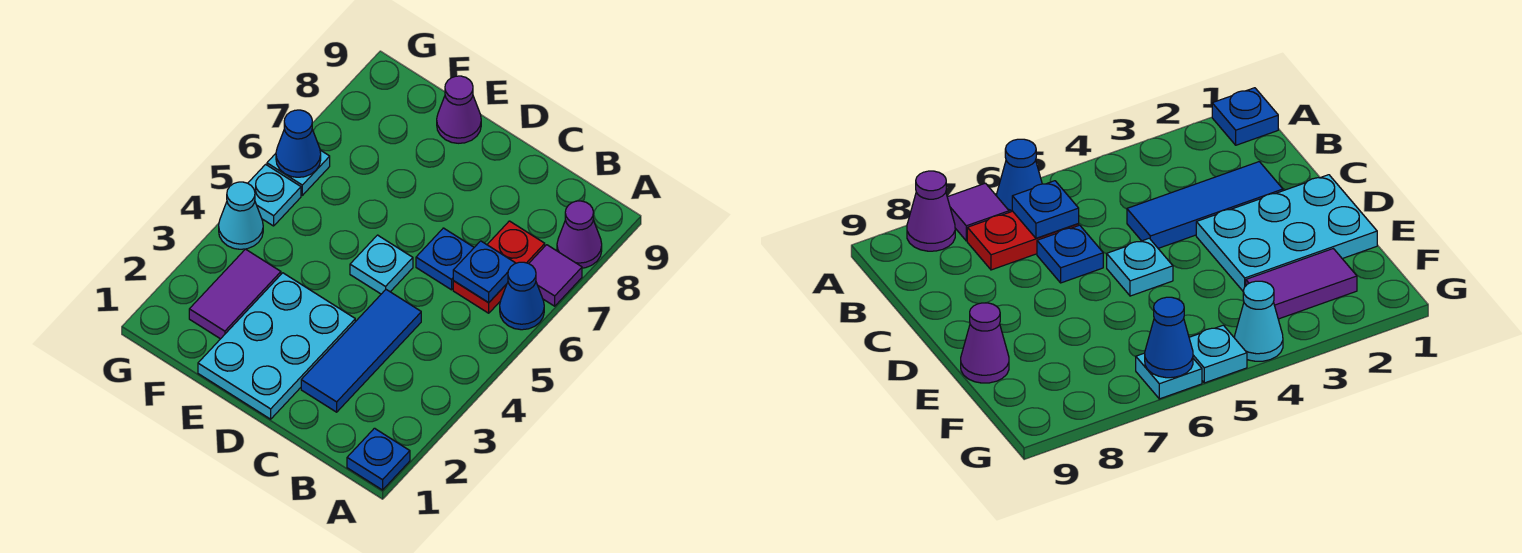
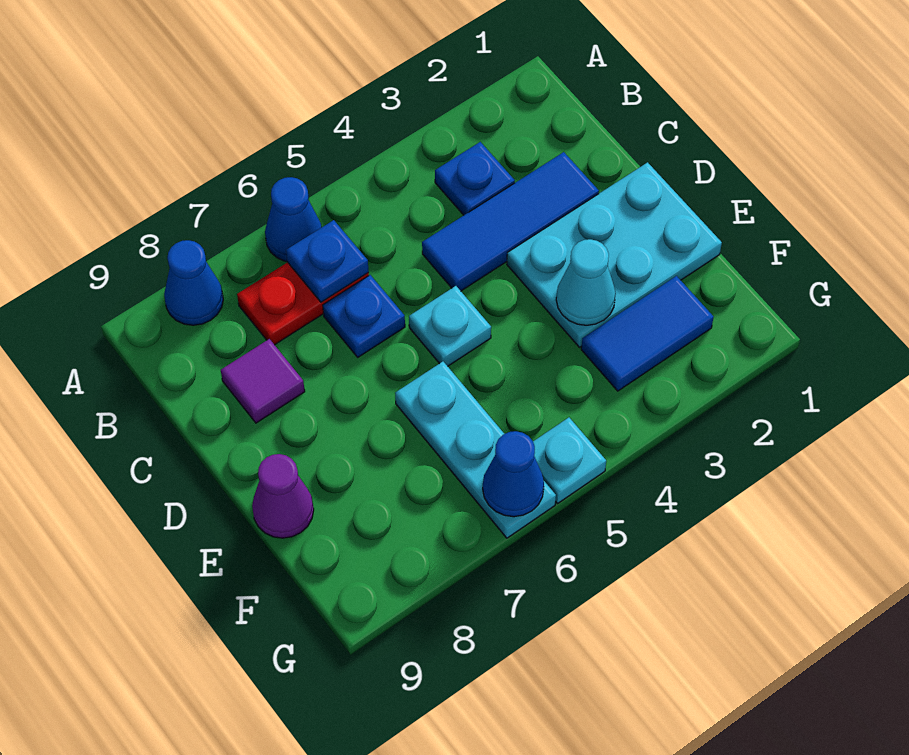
blue 1x1 plate [347,428,410,490] -> blue 1x1 plate moved to [435,142,515,215]
purple 1x1 tile [529,245,582,306] -> purple 1x1 tile moved to [221,339,305,423]
purple 1x1 cone [557,201,602,268] -> blue 1x1 cone [164,240,223,325]
purple 1x2 tile [189,249,281,339] -> blue 1x2 tile [581,276,714,391]
cyan 1x1 cone [219,182,263,249] -> cyan 1x1 cone moved to [556,239,616,325]
cyan 1x1 plate [267,150,330,195] -> cyan 1x3 plate [395,362,556,538]

